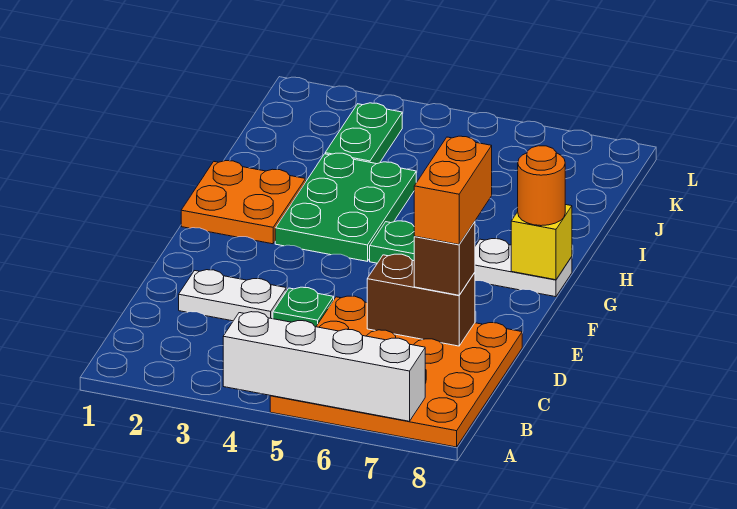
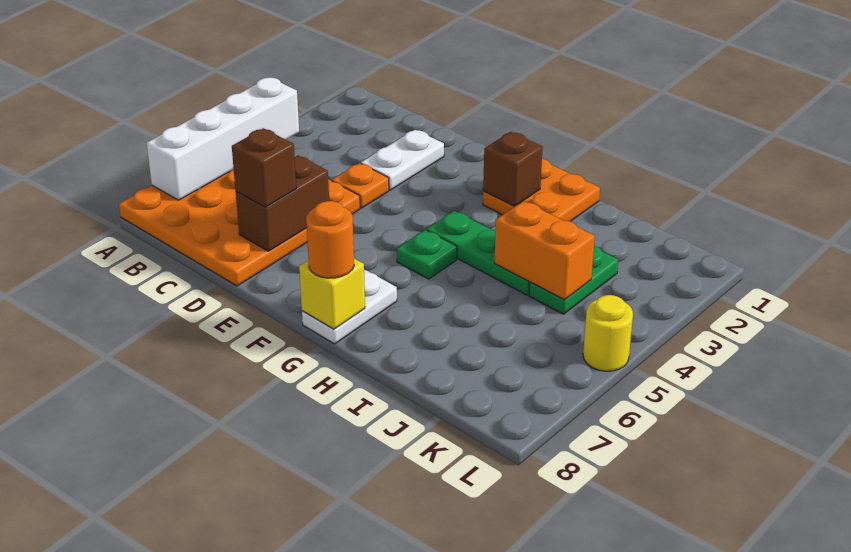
green 1x1 plate [273,287,334,327] -> orange 1x1 plate [332,163,389,208]
orange 1x2 brick [414,136,492,245] -> orange 1x2 brick moved to [494,201,595,300]
none -> brown 1x1 brick [483,132,542,206]
green 2x3 plate [275,153,416,261] -> green 1x3 plate [427,211,530,295]
green 1x2 plate [325,103,402,164] -> green 1x2 plate turned to [529,246,618,314]
none -> yellow 1x1 round brick [583,295,633,371]

